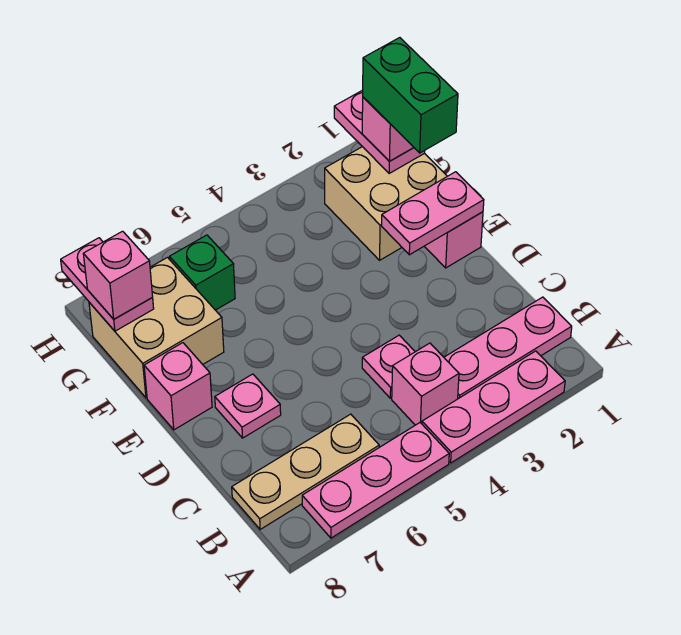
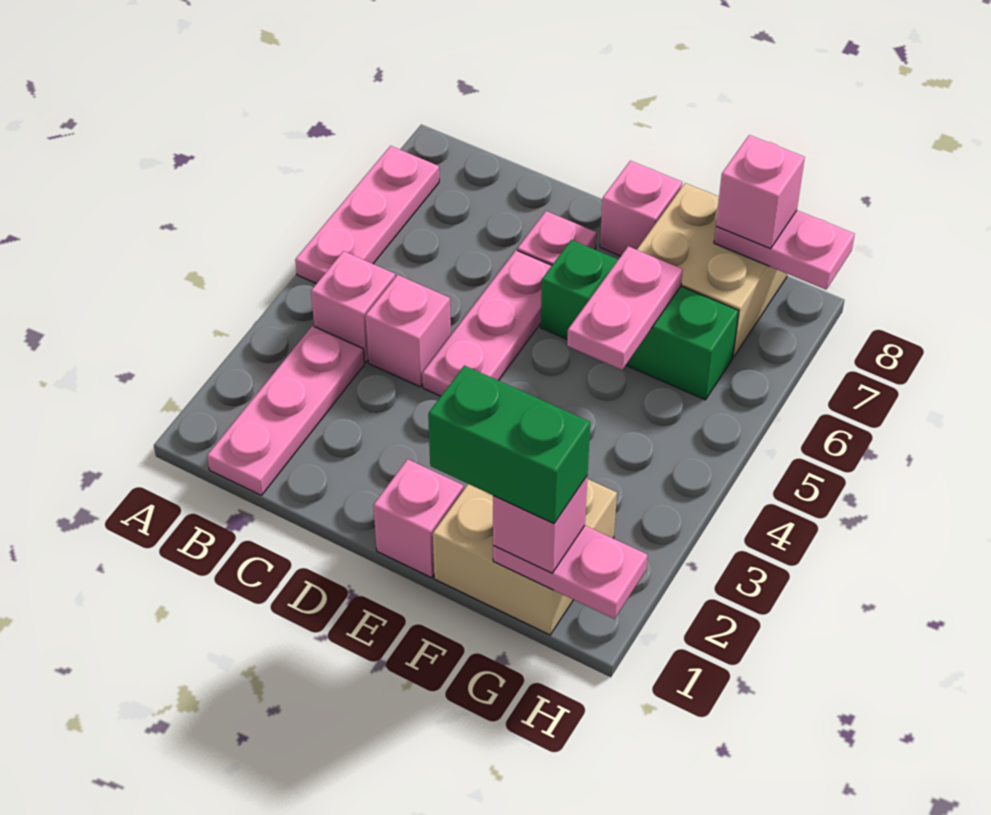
pink 1x3 plate [422,351,565,463] -> pink 1x3 plate moved to [422,250,552,396]
tan 1x3 plate [232,414,379,530] -> none
pink 1x1 plate [362,335,415,398] -> pink 1x1 brick [365,275,451,387]
pink 1x2 plate [382,172,484,255] -> pink 1x2 plate moved to [567,246,683,370]
green 1x1 brick [170,235,235,310] -> green 1x3 brick [541,240,739,400]

